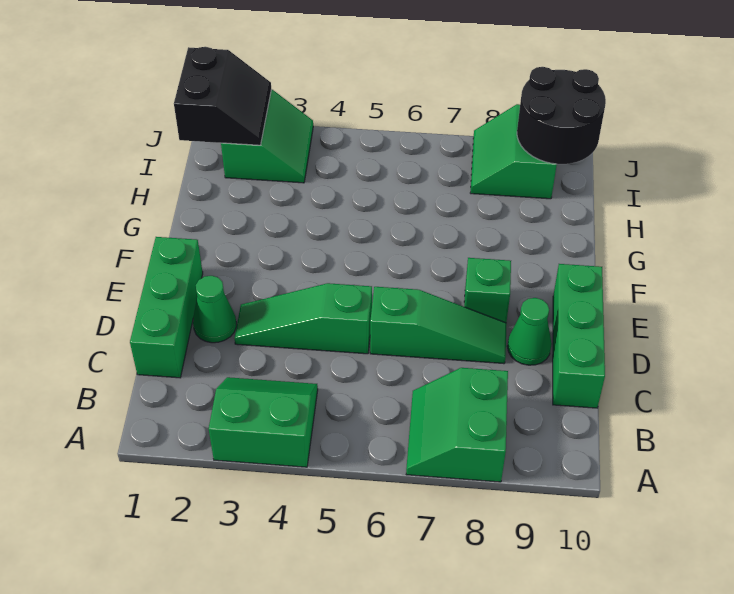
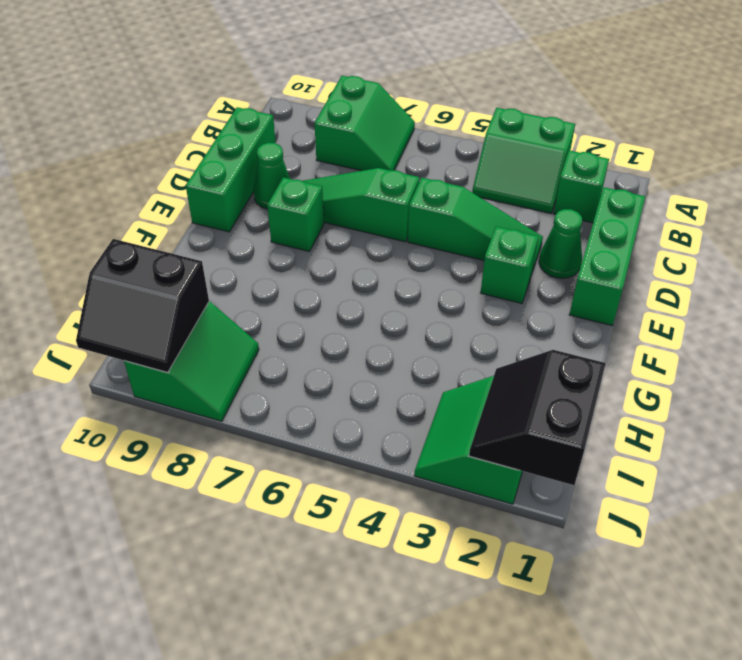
none -> green 1x1 brick [554,150,609,223]
none -> green 1x1 brick [481,227,538,303]
black 2x2 round brick [517,67,606,164] -> black 2x2 slope [76,239,209,373]

